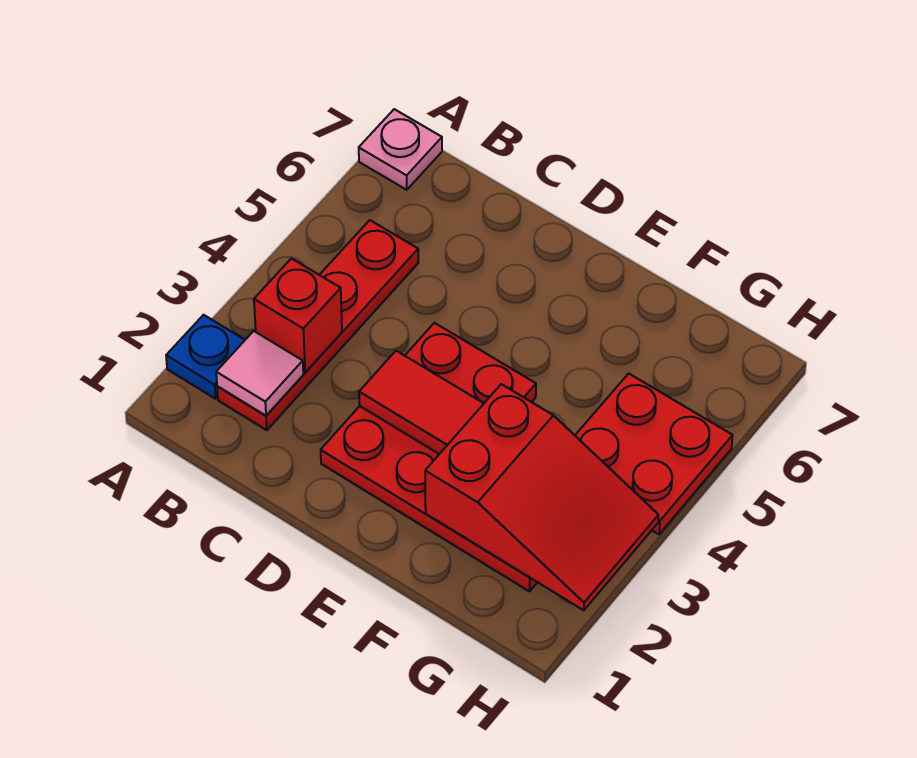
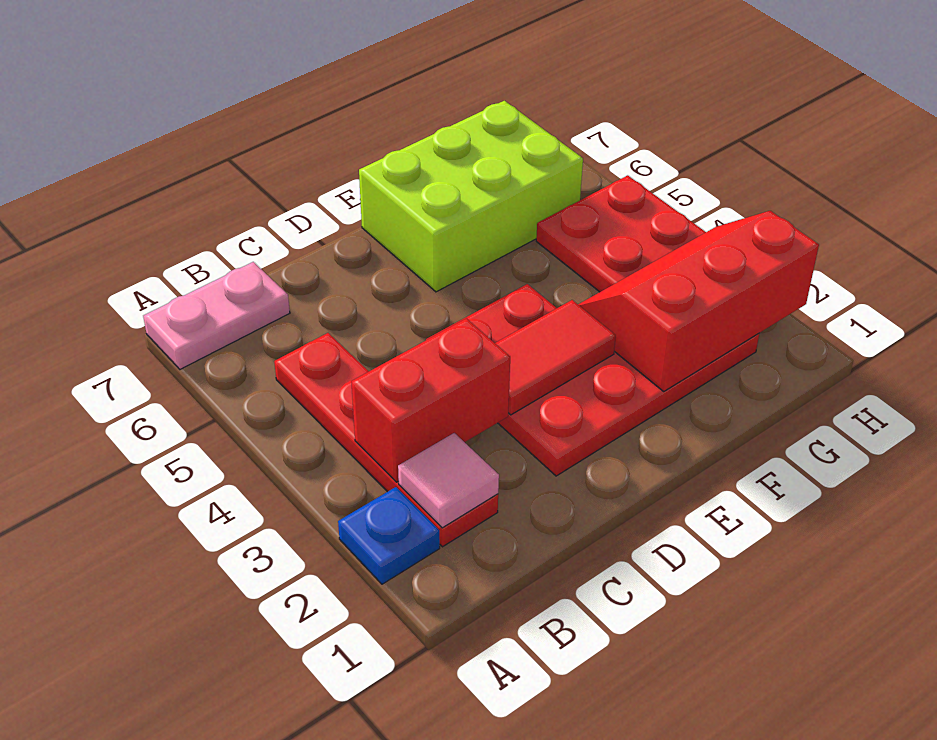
pink 1x1 plate [359,109,442,190] -> pink 1x2 plate [143,262,290,369]
red 1x1 brick [254,258,342,372] -> red 1x2 brick [351,318,510,482]
none -> lime 2x3 brick [359,101,583,292]
red 2x3 slope [425,384,659,610] -> red 2x3 slope turned to [578,211,819,391]

